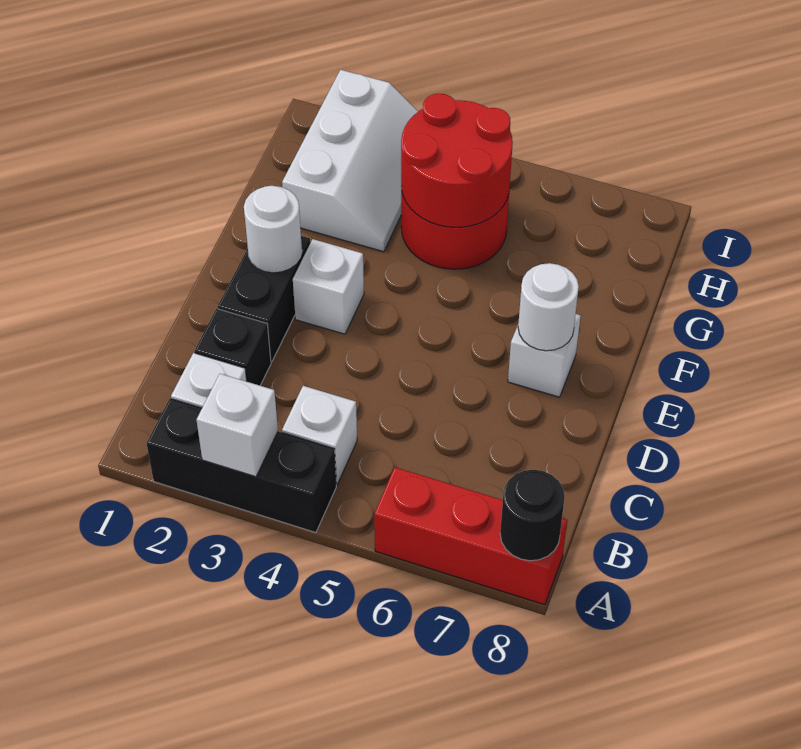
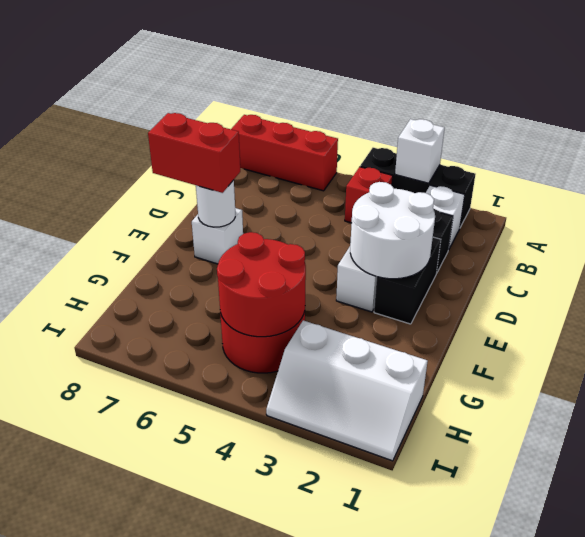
black 1x1 round brick [500,470,565,561] -> none
white 1x1 brick [282,386,357,485] -> red 1x1 brick [345,167,393,223]
white 1x1 round brick [244,186,302,272] -> white 2x2 round brick [350,182,435,279]
none -> red 1x2 brick [148,113,240,193]
white 2x3 slope [282,70,418,252] -> white 2x3 slope turned to [266,320,428,461]

